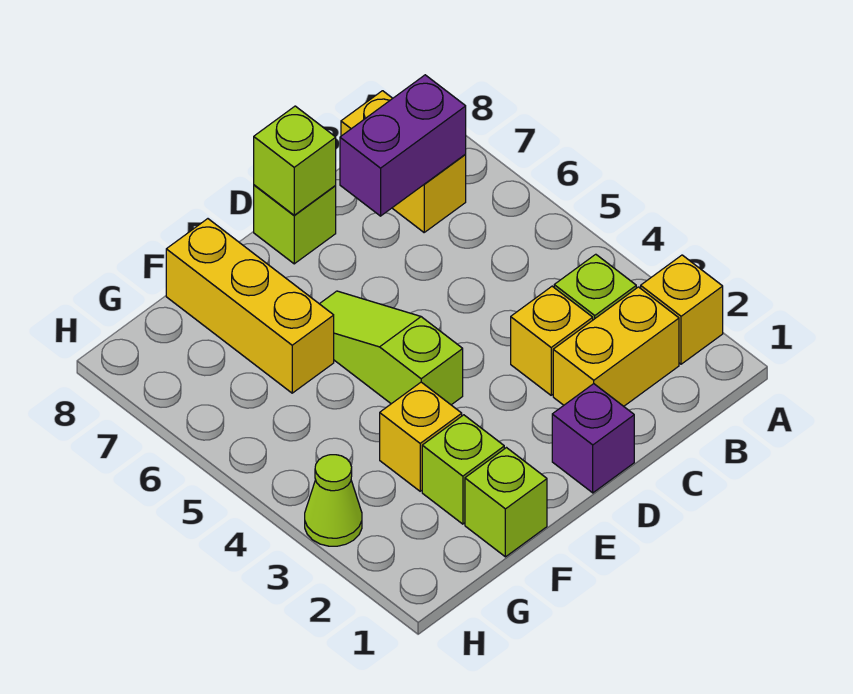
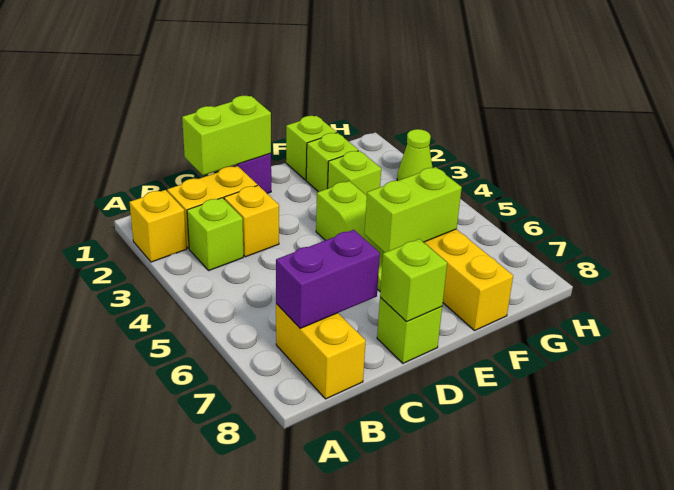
none -> lime 1x2 brick [182,96,271,175]
none -> lime 1x2 brick [365,167,462,252]
yellow 1x1 brick [380,382,462,491] -> lime 1x1 brick [328,151,381,195]

